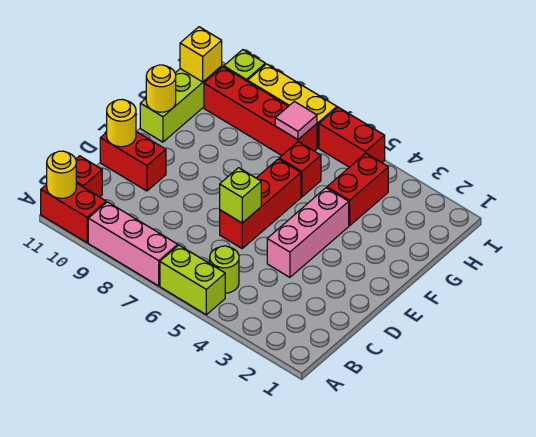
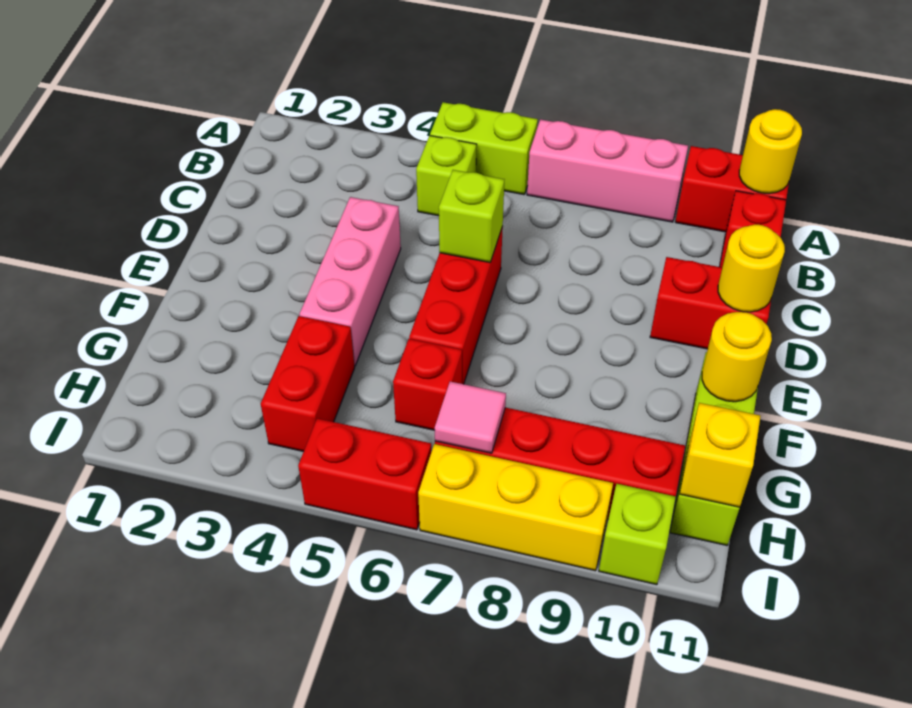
lime 1x1 round brick [210,246,239,293] -> lime 1x1 brick [416,136,477,216]

